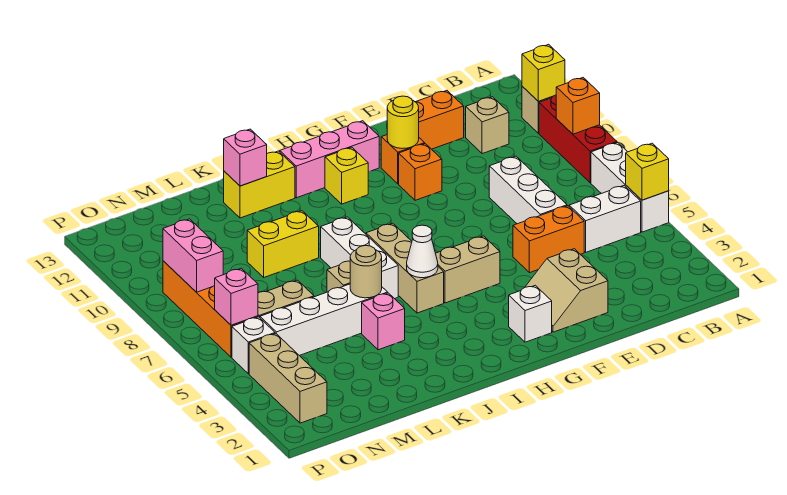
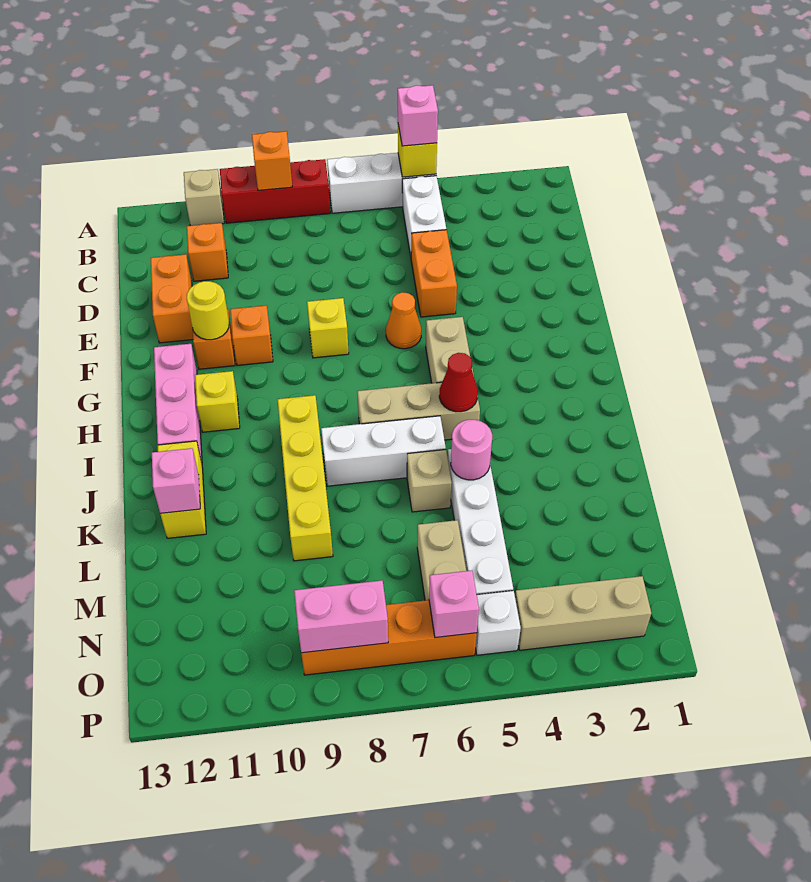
yellow 1x1 brick [522,44,565,101] -> yellow 1x1 brick moved to [307,298,349,358]
tan 1x1 brick [466,97,509,154] -> orange 1x1 brick [187,223,228,281]
white 1x3 brick [489,156,567,224] -> none
tan 2x2 slope [525,249,608,332] -> none
none -> orange 1x1 cone [386,292,421,349]
white 1x1 brick [509,285,552,342] -> none
white 1x1 cone [407,225,438,278] -> red 1x1 cone [439,353,478,412]
pink 1x1 brick [362,293,405,350] -> pink 1x1 brick moved to [398,85,438,146]
tan 1x1 round brick [350,246,382,298] -> pink 1x1 round brick [451,420,492,480]
yellow 1x2 brick [247,211,319,277] -> yellow 1x4 brick [277,395,333,561]

